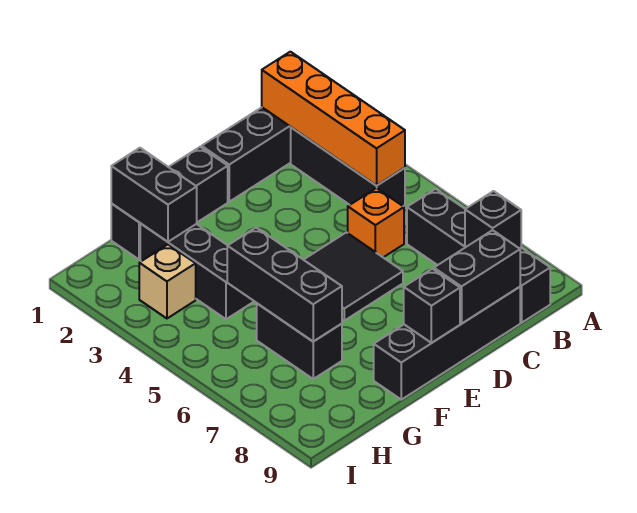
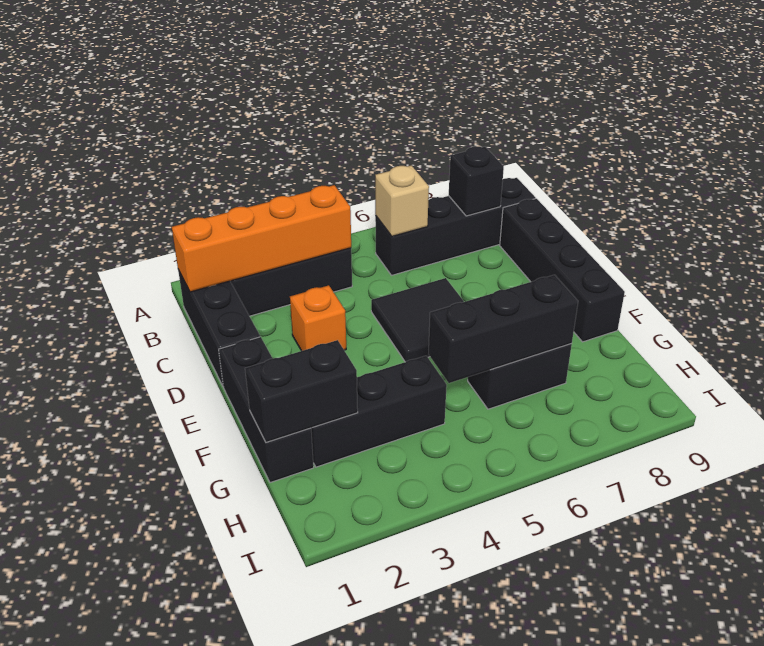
orange 1x1 brick [348,188,404,257] -> orange 1x1 brick moved to [290,285,346,351]
black 1x2 brick [434,230,520,324] -> none
black 1x1 brick [404,269,460,343] -> none
tan 1x1 brick [139,245,196,318] -> tan 1x1 brick moved to [375,165,429,237]

